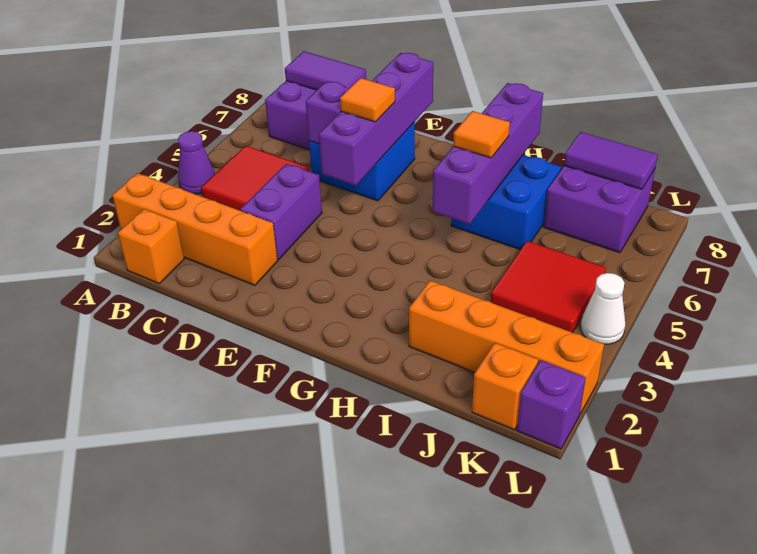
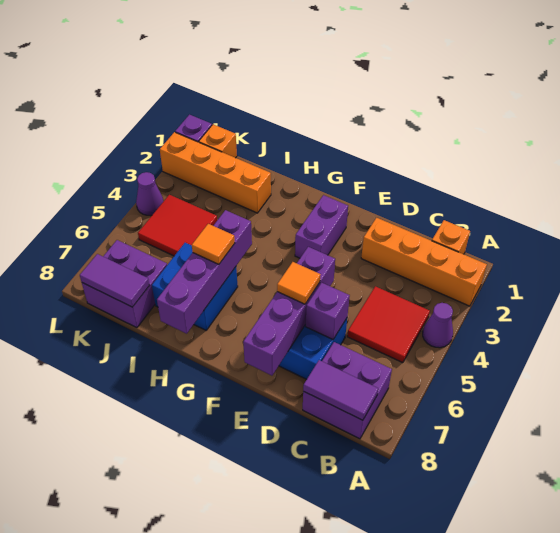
purple 1x2 brick [240,164,322,259] -> purple 1x2 brick moved to [295,195,348,258]
white 1x1 cone [580,273,626,344] -> purple 1x1 cone [136,172,163,215]

